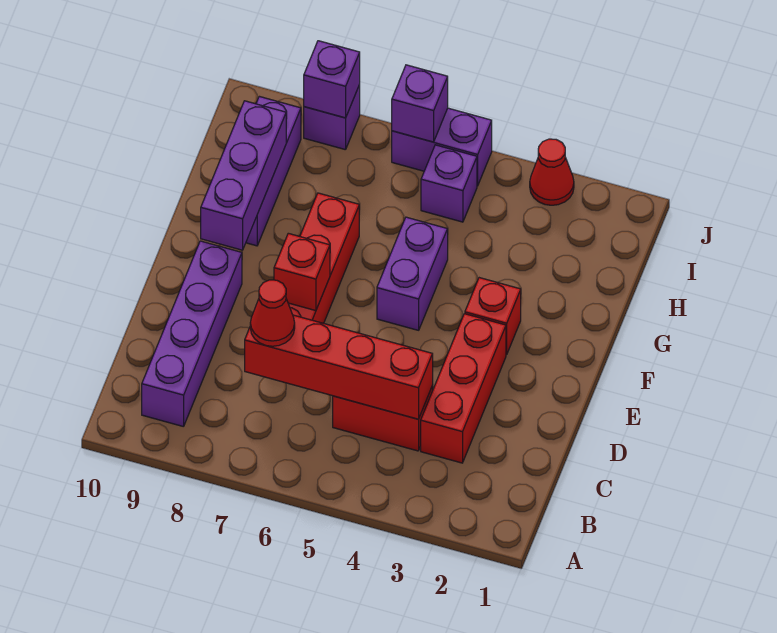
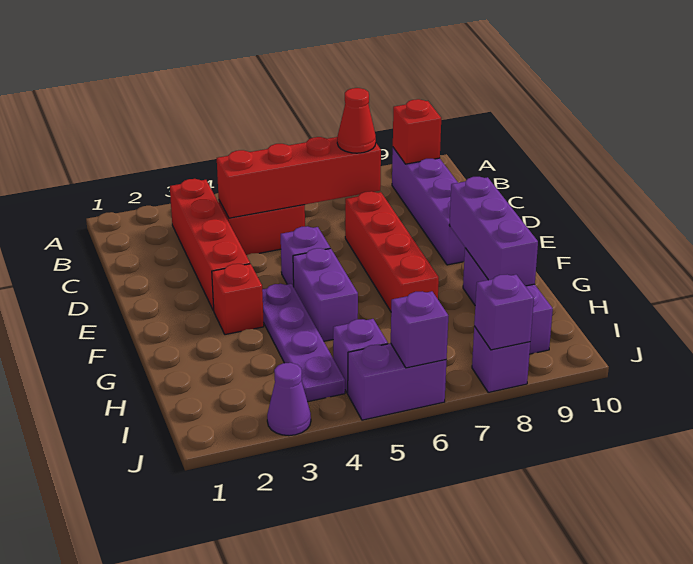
red 1x3 brick [421,314,506,463] -> red 1x4 brick [170,179,250,311]
none -> purple 1x1 brick [281,226,330,287]
red 1x1 brick [274,233,330,311] -> red 1x1 brick moved to [393,99,441,164]
none -> purple 1x4 plate [262,284,345,402]
red 1x1 cone [530,139,574,205] -> purple 1x1 cone [267,363,311,436]

